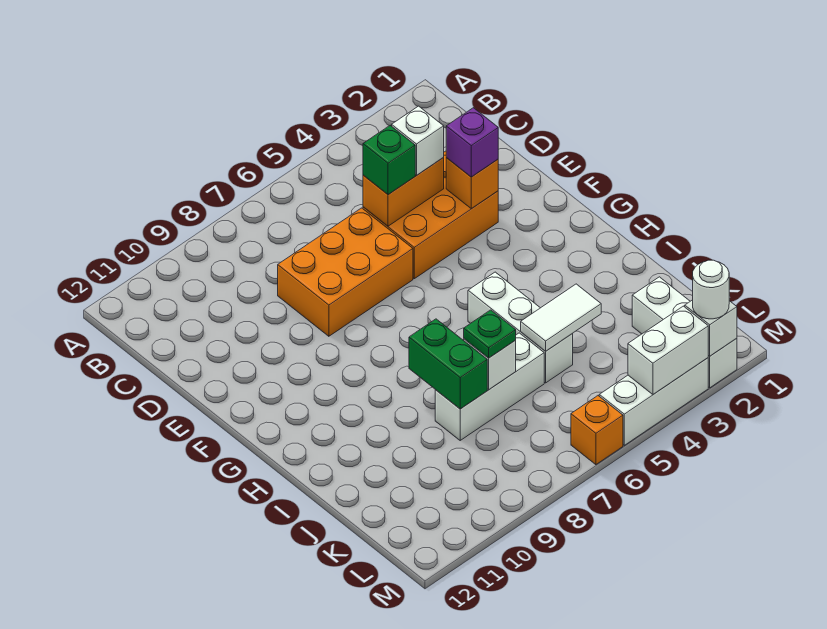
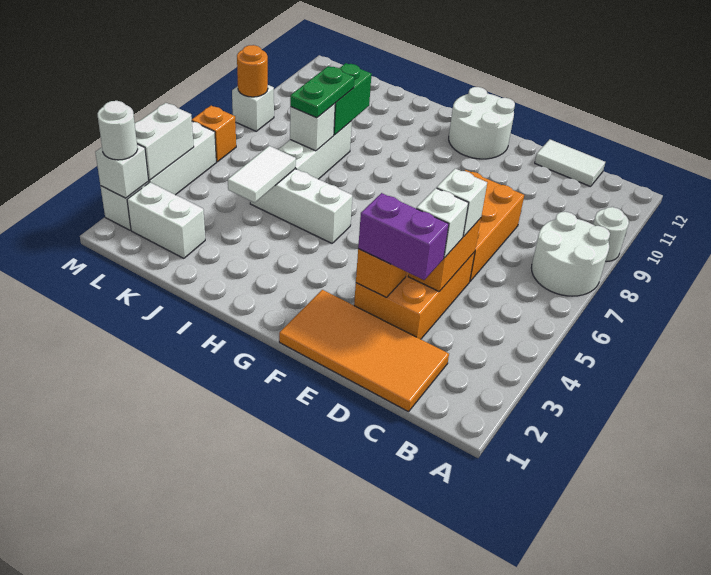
none -> white 2x2 round brick [532,212,610,296]
none -> white 1x1 round brick [593,207,629,261]
none -> orange 2x4 tile [279,290,449,412]
none -> white 1x2 tile [535,139,605,187]
green 1x1 brick [363,125,415,195] -> white 1x1 brick [437,169,487,237]
purple 1x1 brick [446,108,498,177] -> purple 1x2 brick [358,193,449,280]
none -> white 2x2 round brick [449,87,515,159]
green 1x2 brick [409,319,487,409] -> green 1x2 brick turned to [334,63,371,135]
green 1x1 plate [464,310,516,358] -> green 1x2 plate [290,66,354,118]
none -> white 1x1 brick [232,85,274,131]
none -> orange 1x1 round brick [237,45,268,97]

